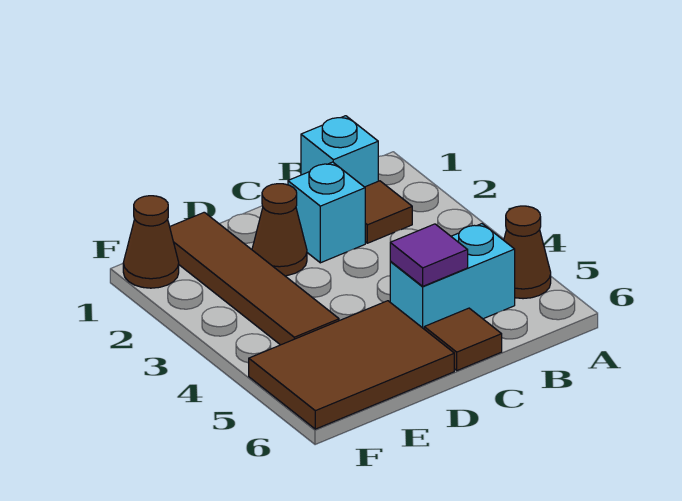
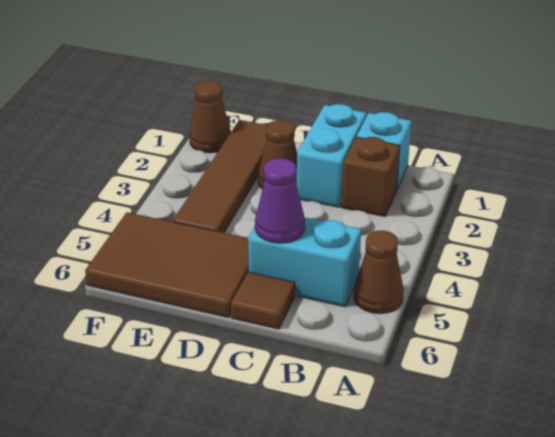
brown 1x1 tile [365,181,412,243] -> brown 1x1 brick [342,137,400,217]
cyan 1x1 brick [288,162,365,263] -> cyan 1x2 brick [297,104,366,207]
purple 1x1 tile [390,224,468,286] -> purple 1x1 cone [255,159,305,243]

